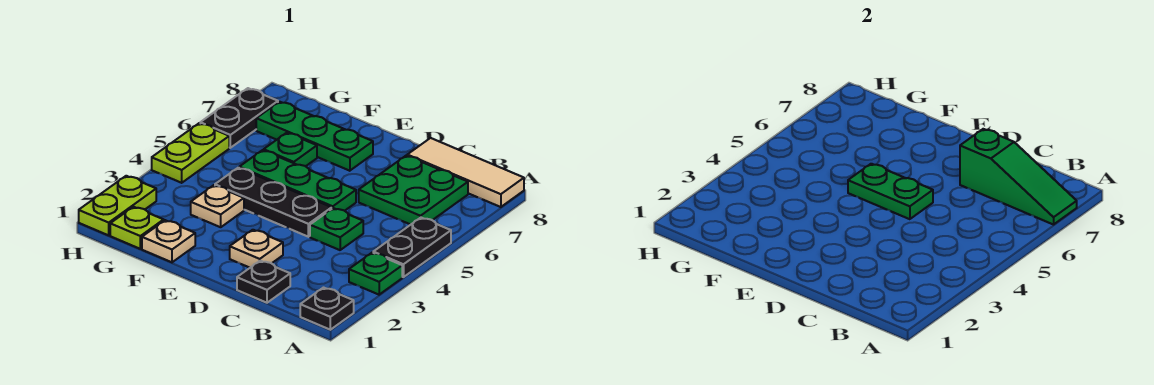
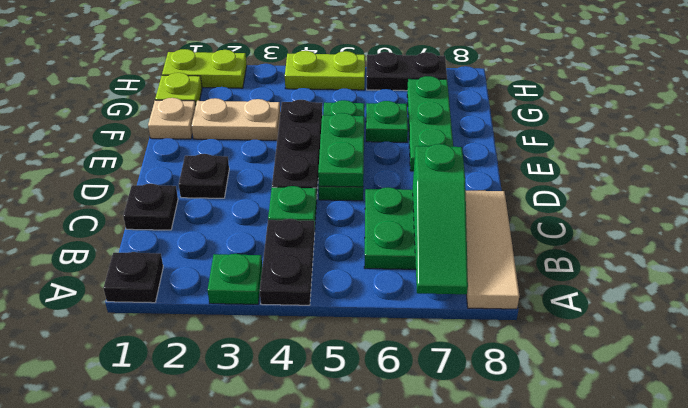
black 1x2 plate [373,218,451,277] -> black 1x2 plate turned to [260,219,315,305]
tan 1x1 plate [230,230,283,268] -> black 1x1 plate [179,154,229,198]
tan 1x1 plate [191,185,244,227] -> tan 1x2 plate [192,98,280,140]

